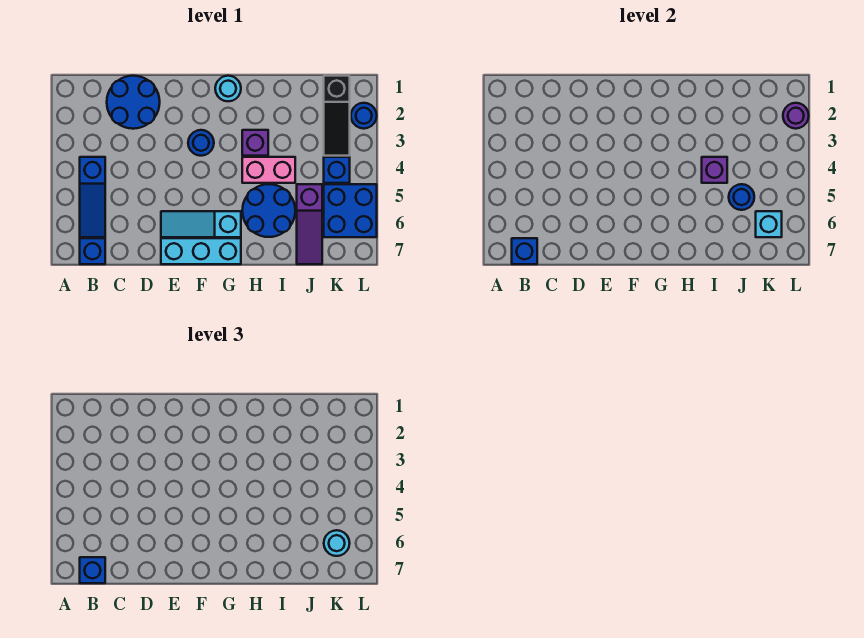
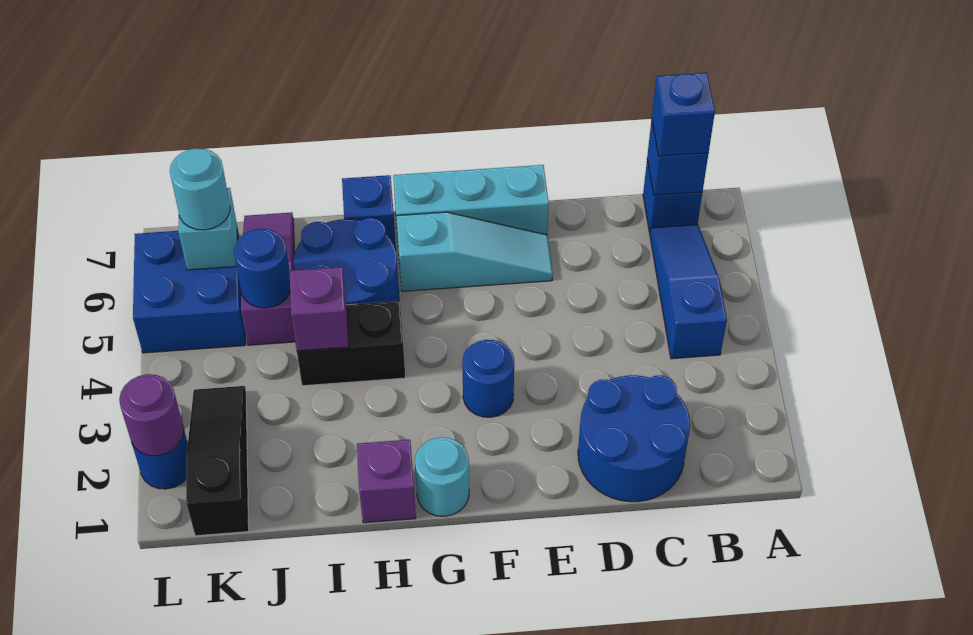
purple 1x1 brick [242,130,268,156] -> purple 1x1 brick moved to [357,440,416,523]
pink 1x2 brick [242,157,295,183] -> black 1x2 brick [297,301,405,386]
blue 1x1 brick [324,157,350,183] -> blue 1x1 brick moved to [342,175,396,250]

